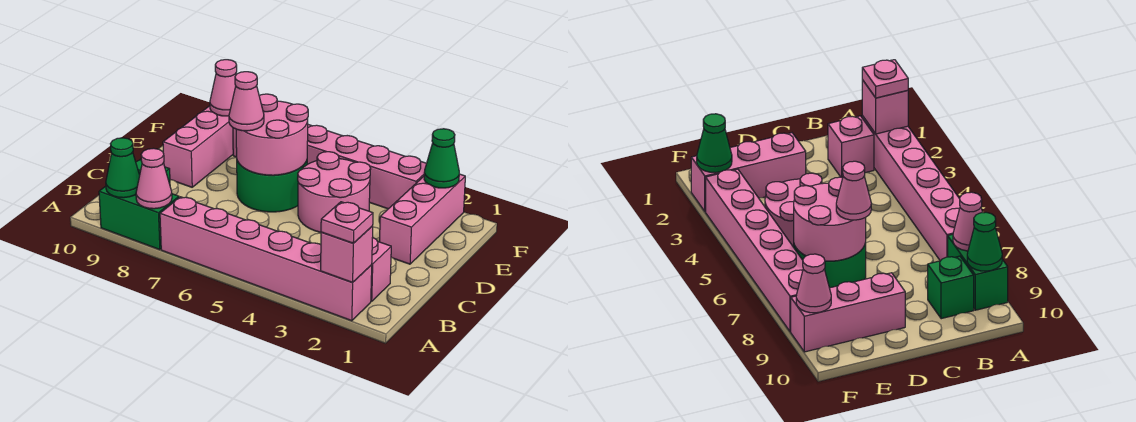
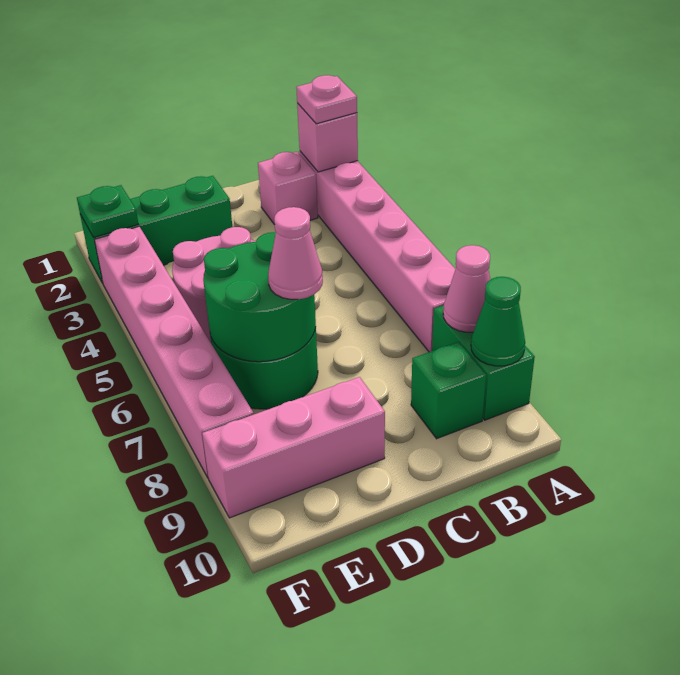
pink 1x3 brick [380,174,465,264] -> green 1x3 brick [80,176,232,283]
pink 2x2 round brick [236,94,308,175] -> green 2x2 round brick [203,232,316,362]
green 1x1 cone [424,129,459,188] -> green 1x1 plate [77,185,138,238]
pink 1x1 cone [210,60,237,116] -> none

